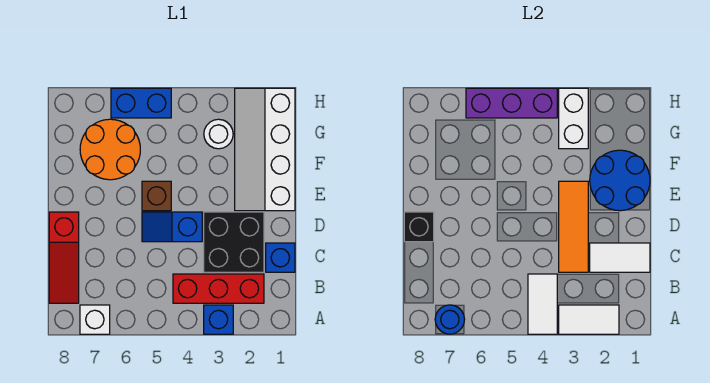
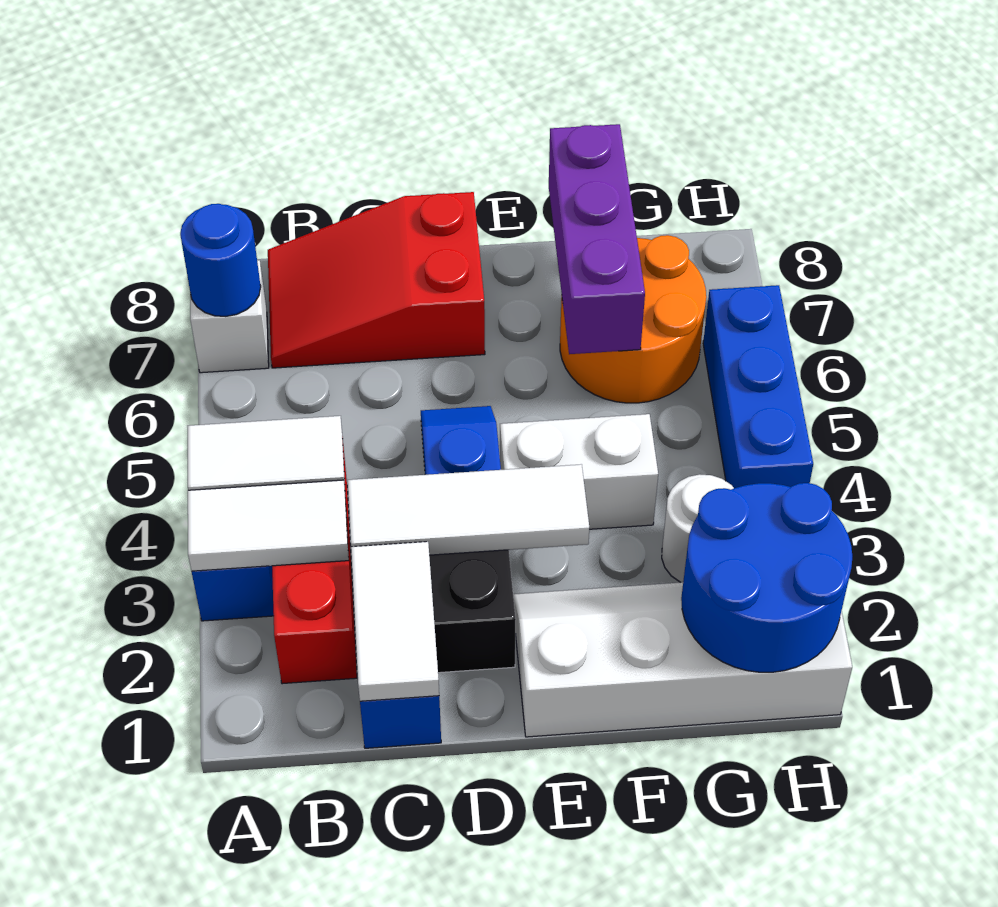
white 1x2 tile [559,305,619,334] -> white 1x2 tile turned to [188,480,349,571]
red 1x3 slope [49,212,79,303] -> red 2x3 slope [268,192,485,368]
orange 1x3 tile [559,181,588,272] -> white 1x3 tile [348,464,589,555]
black 1x1 brick [404,212,434,242] -> none
blue 2x2 round brick [590,150,650,211] -> blue 2x2 round brick moved to [681,483,852,672]
brown 1x1 brick [142,181,171,211] -> none
white 1x2 brick [559,88,588,149] -> white 1x2 brick moved to [500,414,658,529]
purple 1x3 brick [466,88,557,118] -> purple 1x3 brick moved to [549,124,645,354]
blue 1x2 brick [111,88,171,118] -> blue 1x3 brick [703,285,813,488]

